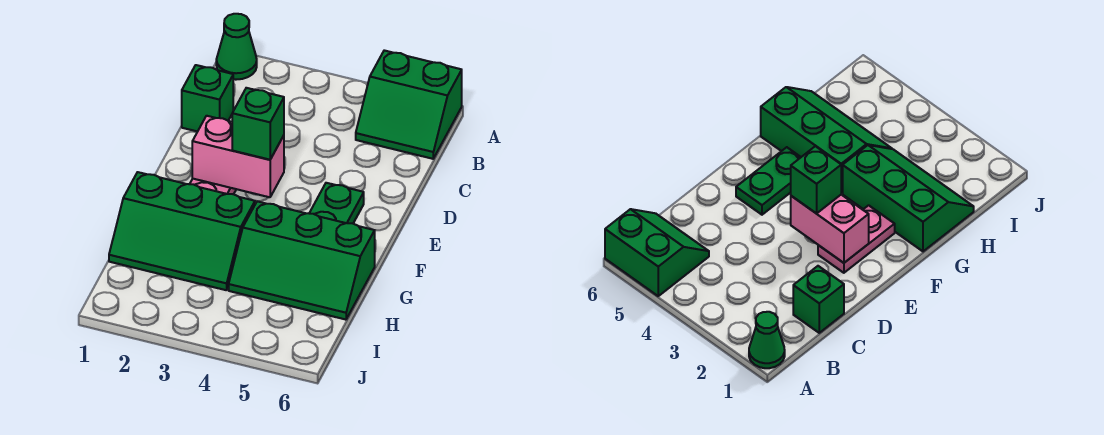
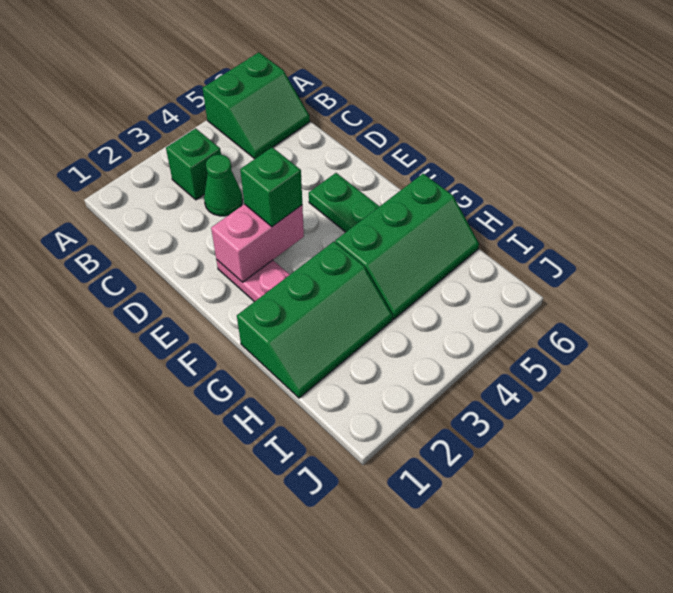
green 1x1 cone [216,14,257,80] -> green 1x1 cone moved to [204,155,242,216]
green 1x1 brick [182,65,233,132] -> green 1x1 brick moved to [166,128,221,200]

